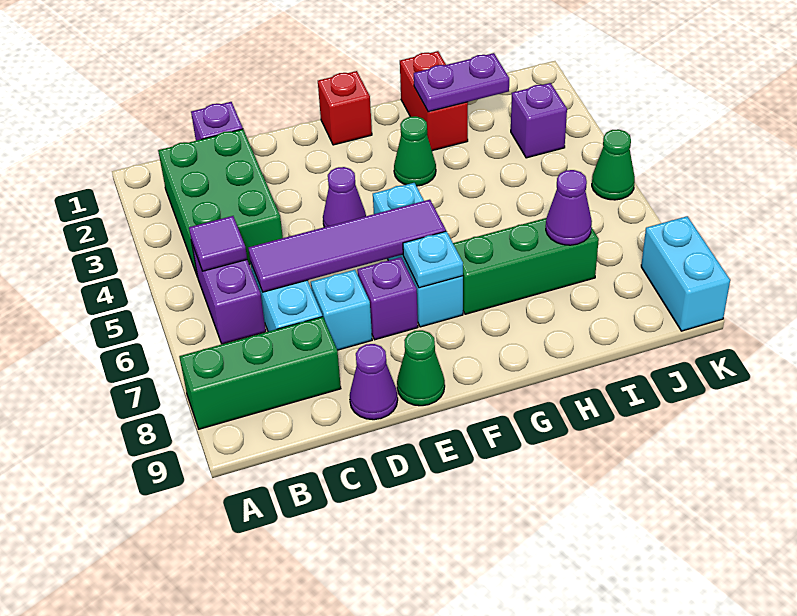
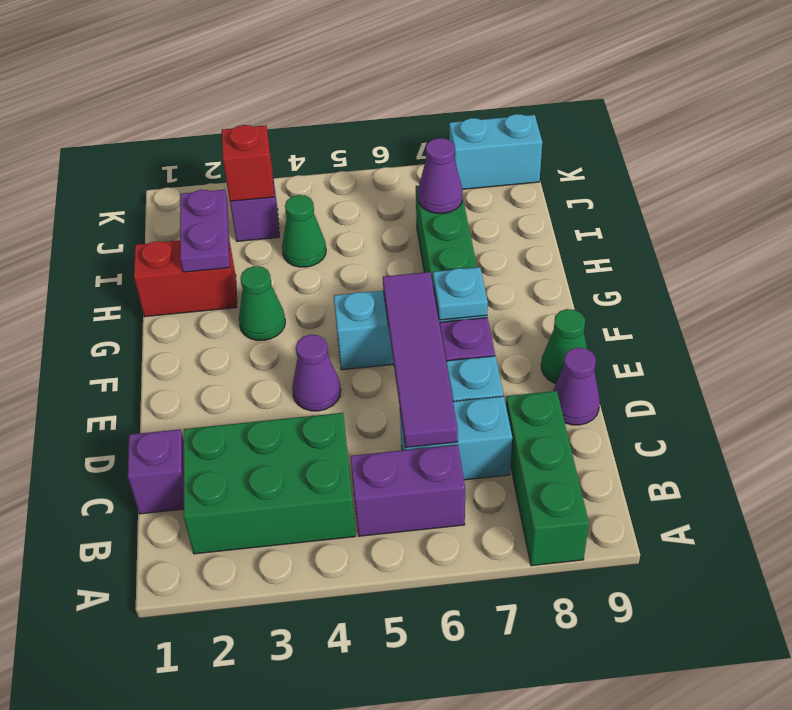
purple 1x1 tile [189,216,247,271] -> none
red 1x1 brick [318,71,372,145] -> red 1x1 brick moved to [222,125,274,201]
green 1x1 cone [592,129,635,200] -> green 1x1 cone moved to [282,195,326,267]

